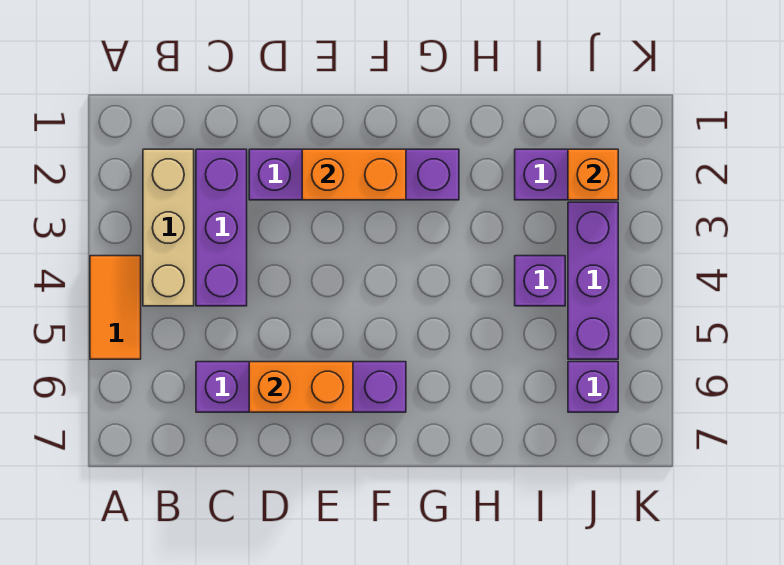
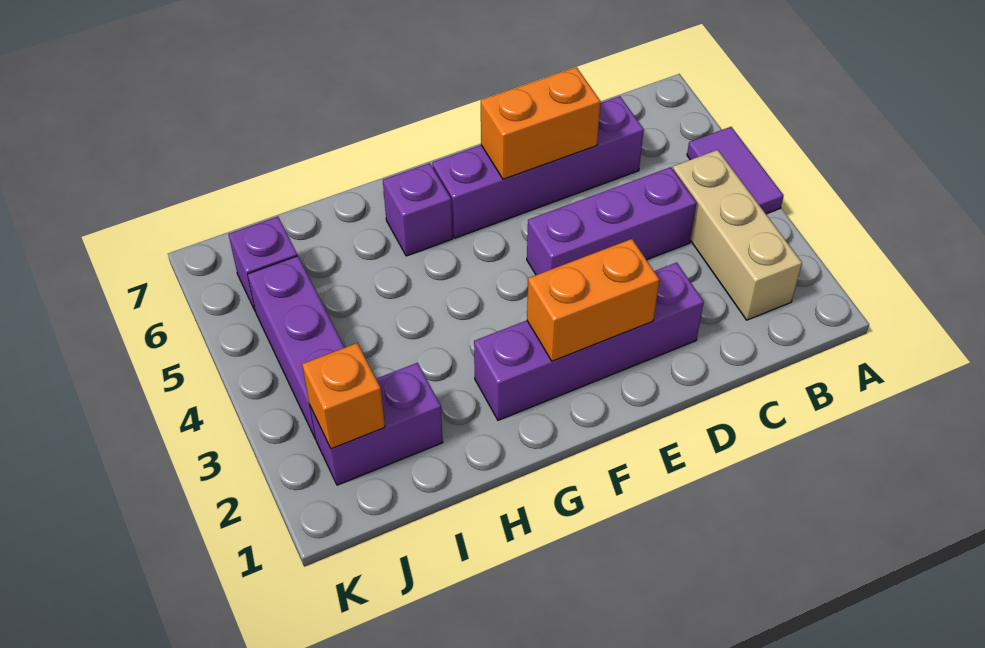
orange 1x2 tile [90,256,141,359] -> purple 1x2 tile [687,127,784,214]
purple 1x3 brick [196,149,247,306] -> purple 1x3 brick turned to [527,167,696,275]
purple 1x1 brick [515,256,565,306] -> purple 1x1 brick moved to [383,163,452,256]

